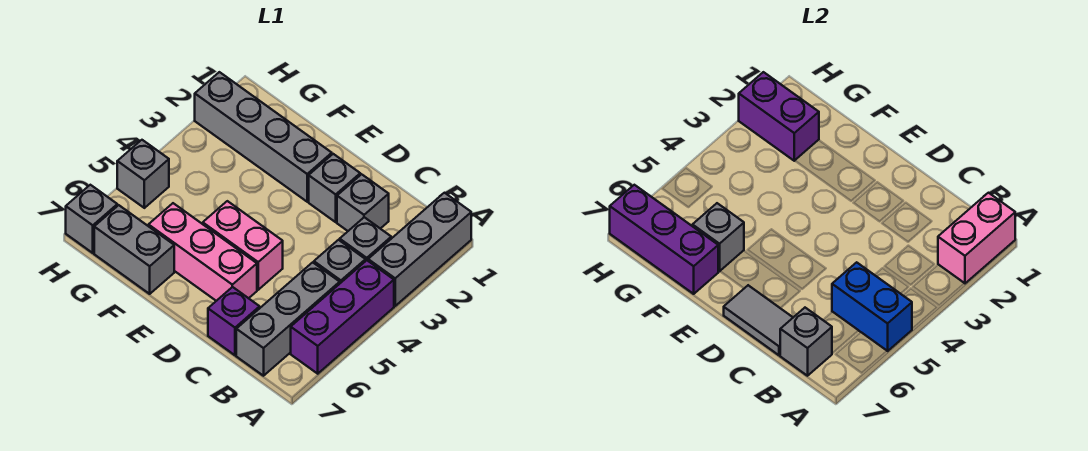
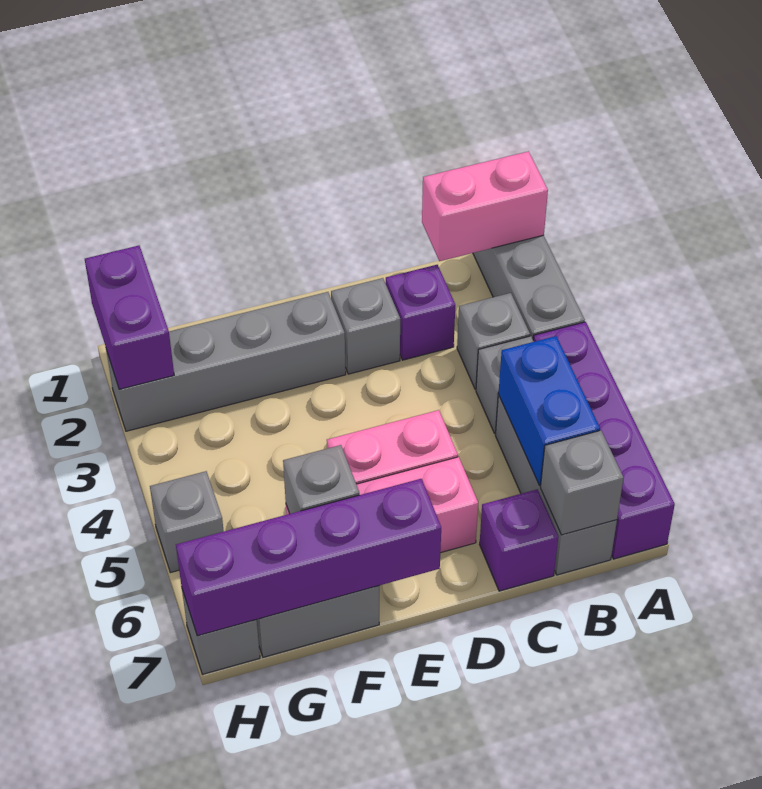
pink 1x2 brick [938,193,1015,284] -> pink 1x2 brick turned to [422,151,548,261]
purple 1x3 brick [291,260,394,374] -> purple 1x4 brick [533,322,675,559]
blue 1x2 brick [832,262,912,351] -> blue 1x2 brick turned to [498,336,600,486]
grey 1x1 brick [337,174,389,231] -> purple 1x1 brick [386,265,455,360]
grey 1x2 tile [724,285,793,355] -> none
purple 1x3 brick [610,185,718,294] -> purple 1x4 brick [176,479,441,636]
purple 1x2 brick [739,72,819,161] -> purple 1x2 brick turned to [85,246,174,389]

